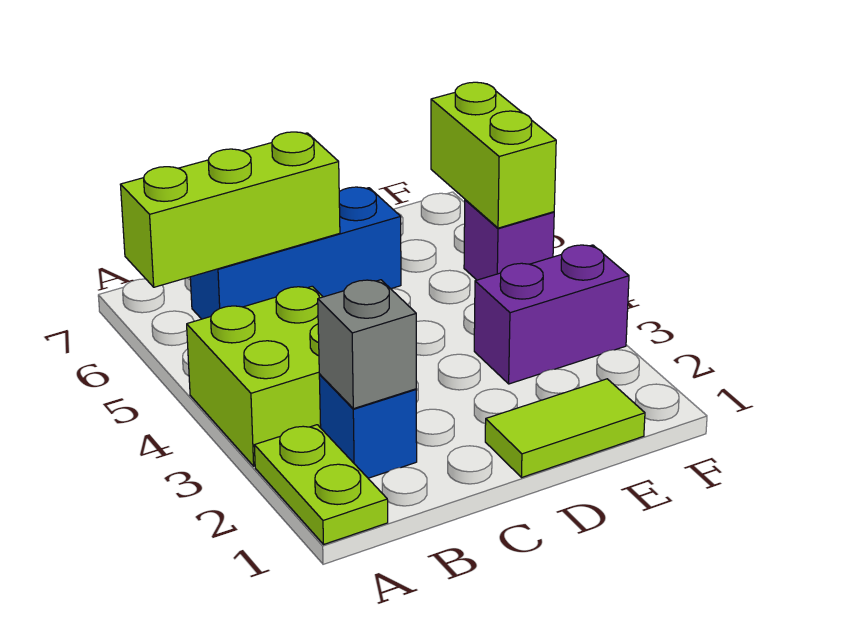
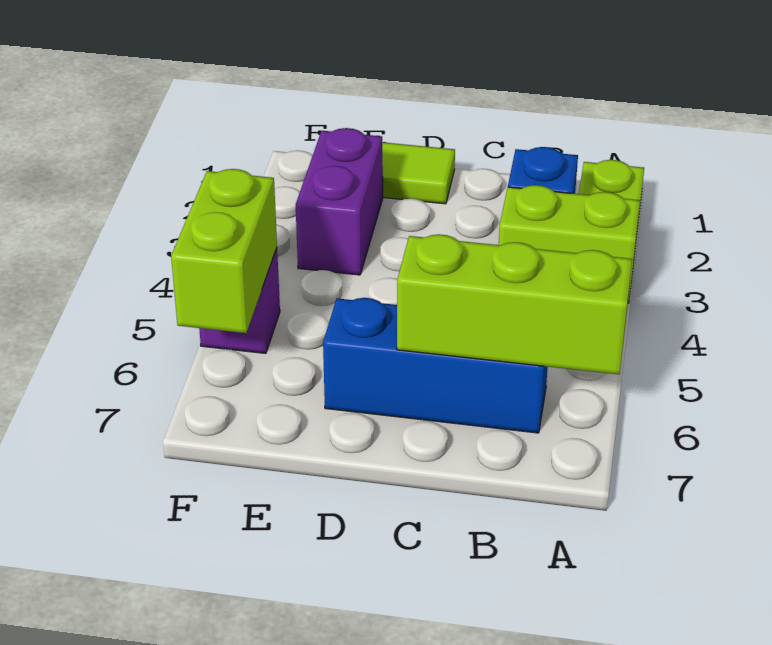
lime 2x2 brick [187,286,323,466] -> lime 1x2 brick [499,185,640,303]
grey 1x1 brick [318,280,416,409] -> none
purple 1x2 brick [474,245,629,384] -> purple 1x2 brick turned to [296,128,383,275]

